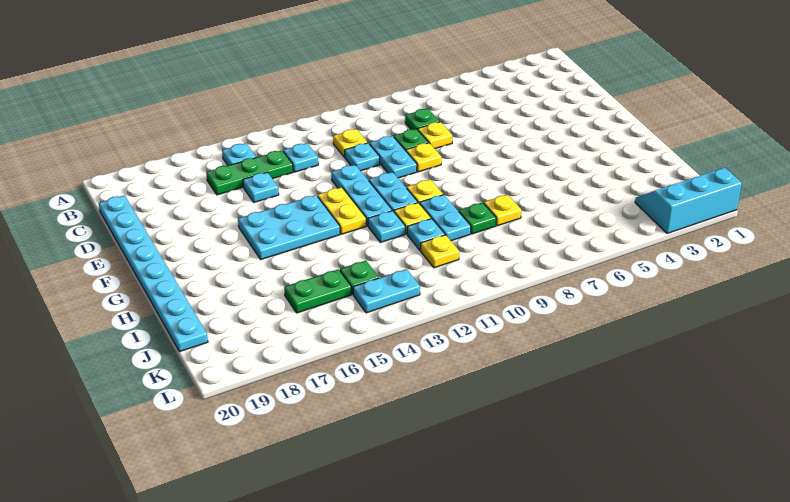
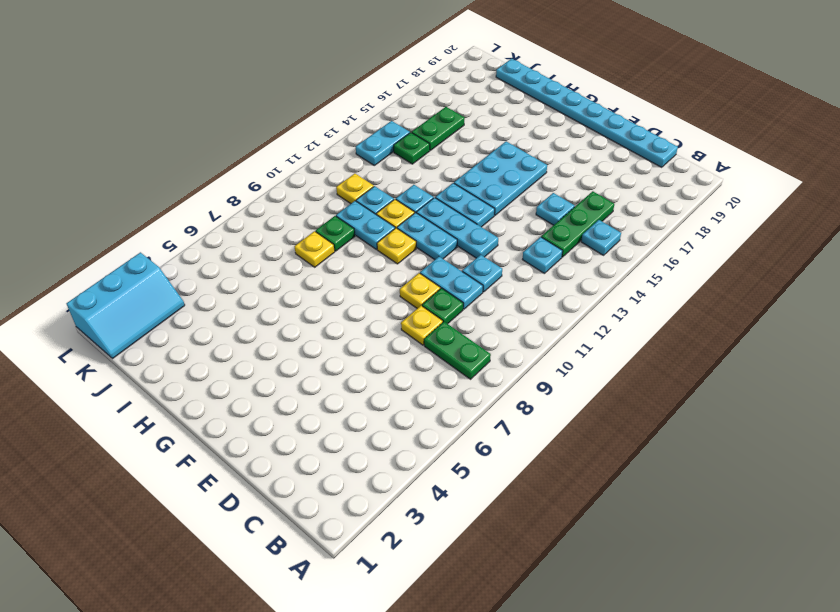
green 1x1 plate [405,108,440,130] -> green 1x2 plate [424,322,491,379]
yellow 1x1 plate [333,129,368,157] -> none
yellow 1x2 plate [317,187,366,234] -> cyan 1x2 plate [435,183,495,227]

